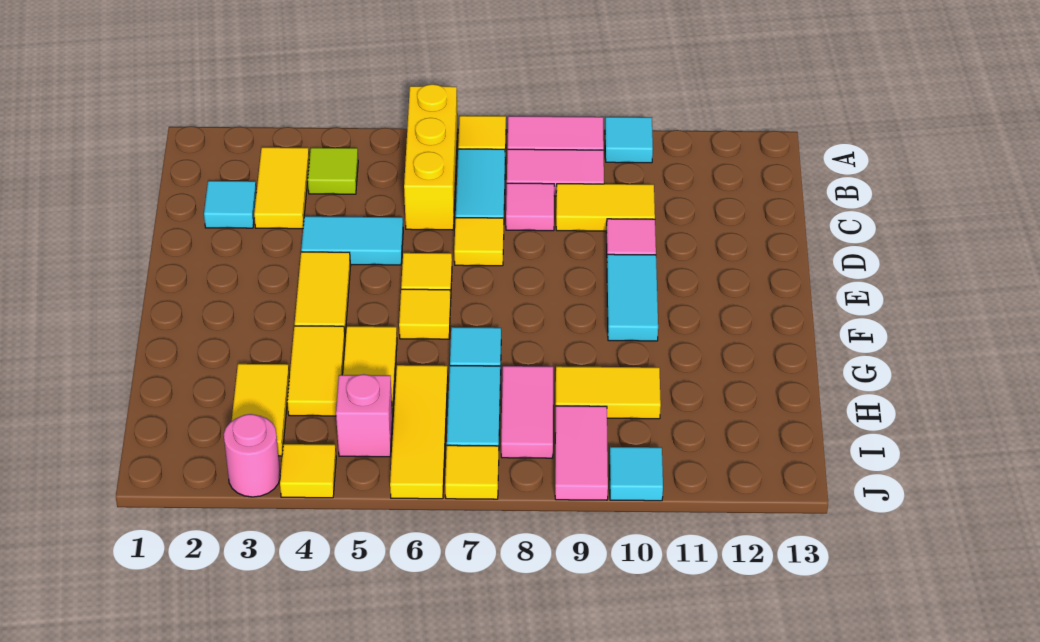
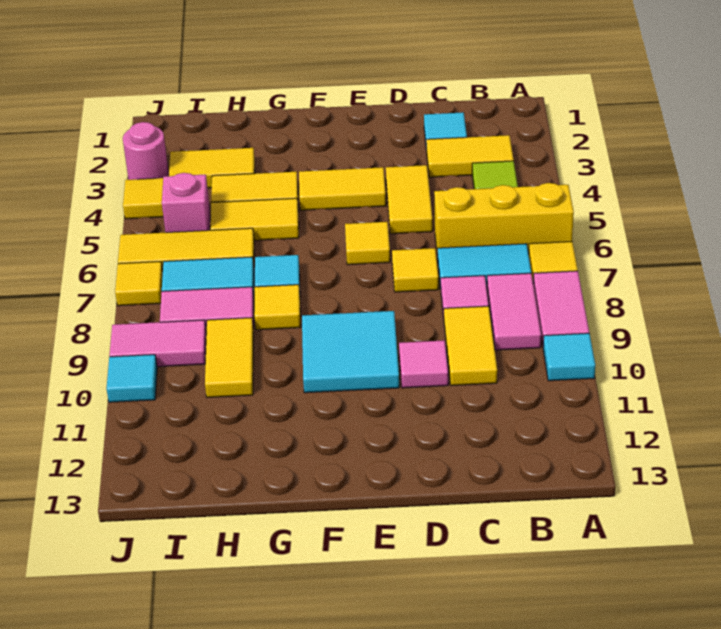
cyan 1x2 tile [301,216,403,265] -> yellow 1x2 tile [386,165,433,234]
cyan 1x2 tile [607,254,658,341] -> cyan 2x2 tile [302,311,399,393]
yellow 1x1 tile [399,289,451,339] -> yellow 1x1 tile moved to [254,285,301,330]

